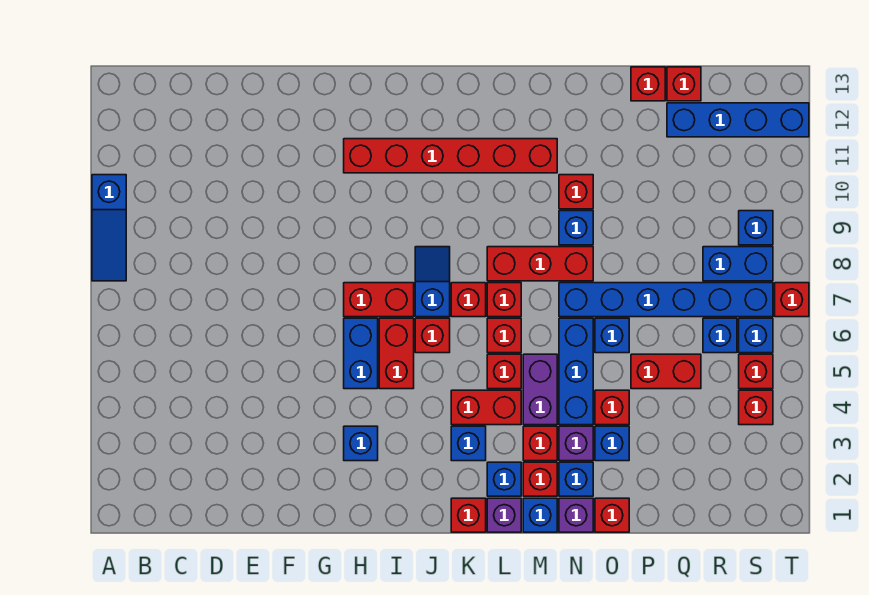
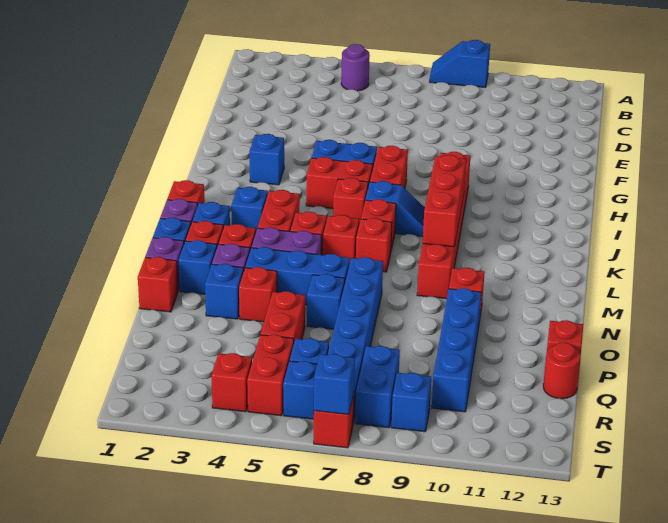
blue 1x3 slope [92,175,126,281] -> blue 1x2 slope [430,40,490,88]
none -> purple 1x1 round brick [341,44,370,91]
red 1x6 brick [344,139,557,173] -> red 1x6 brick moved to [417,152,470,299]
red 1x3 brick [487,247,593,281] -> red 1x3 brick moved to [423,155,466,247]
blue 1x1 brick [559,211,593,245] -> blue 1x1 brick moved to [314,354,355,414]
blue 1x4 brick [667,103,809,137] -> blue 1x4 brick moved to [432,288,481,412]
red 1x1 brick [667,67,701,101] -> red 1x1 round brick [543,343,581,399]
red 1x1 brick [739,354,773,389] -> red 1x2 brick [247,335,294,416]

